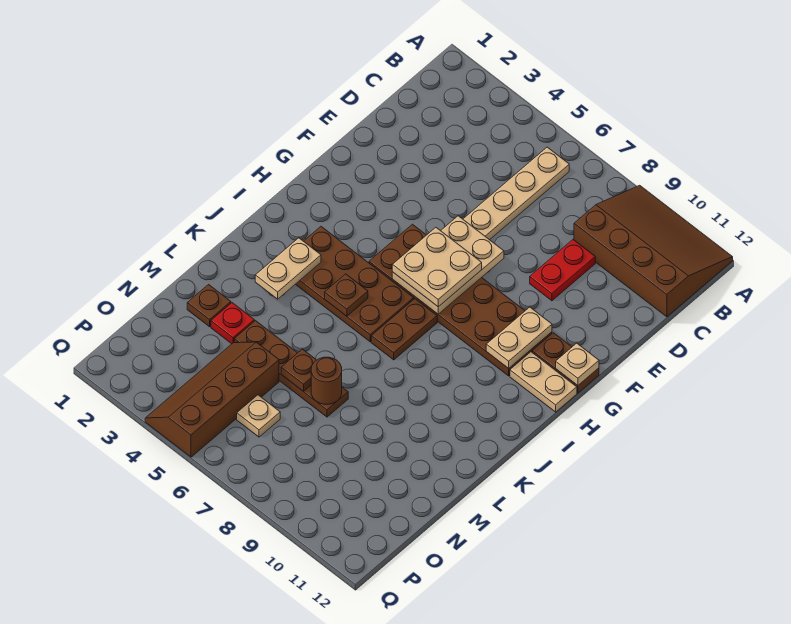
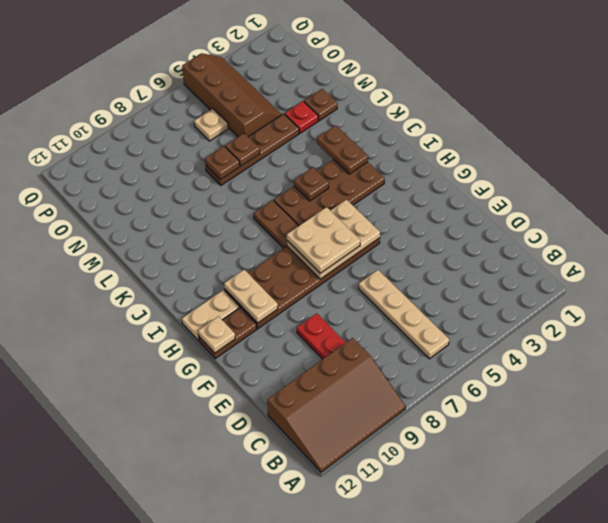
tan 2x3 plate [392,216,504,314] -> tan 2x3 plate turned to [287,200,380,279]
tan 1x2 plate [255,238,321,299] -> brown 1x2 plate [317,125,368,174]
brown 1x1 round brick [311,357,342,404] -> brown 1x1 plate [205,146,240,180]

